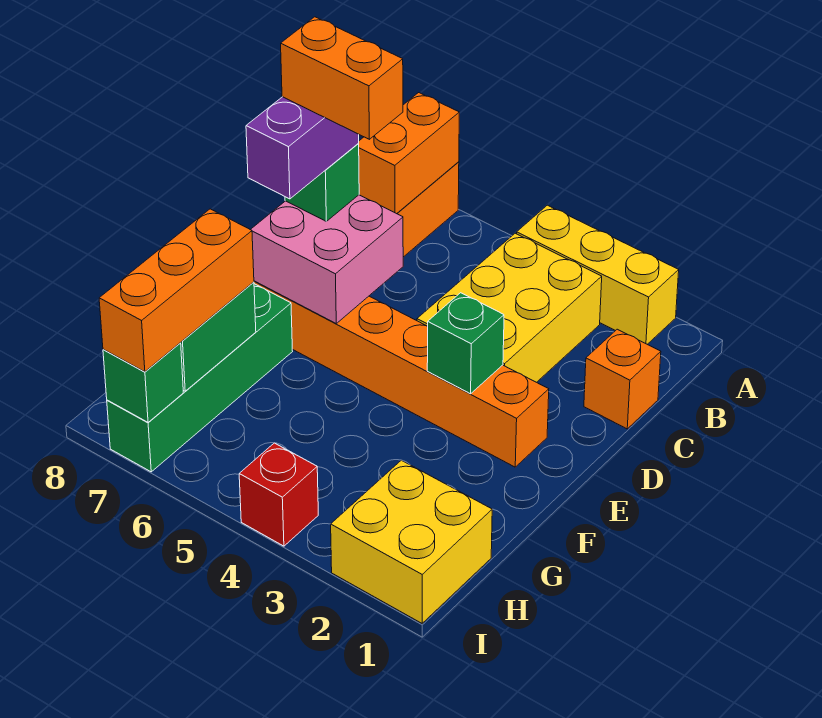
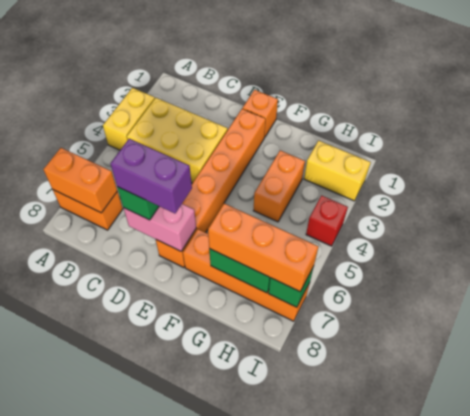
yellow 1x3 brick [517,205,679,344] -> yellow 1x2 brick [103,88,155,150]
orange 1x1 brick [584,329,661,429] -> orange 1x1 brick moved to [242,90,278,137]
pink 2x2 brick [251,195,403,323] -> pink 1x2 brick [124,204,196,251]
orange 1x2 brick [281,17,403,139] -> orange 1x2 brick moved to [253,150,305,222]
green 1x1 brick [427,293,504,394] -> none
green 1x4 brick [107,284,293,472] -> orange 1x4 brick [183,229,310,321]
yellow 2x2 brick [331,460,492,623] -> yellow 1x2 brick [304,141,371,201]

